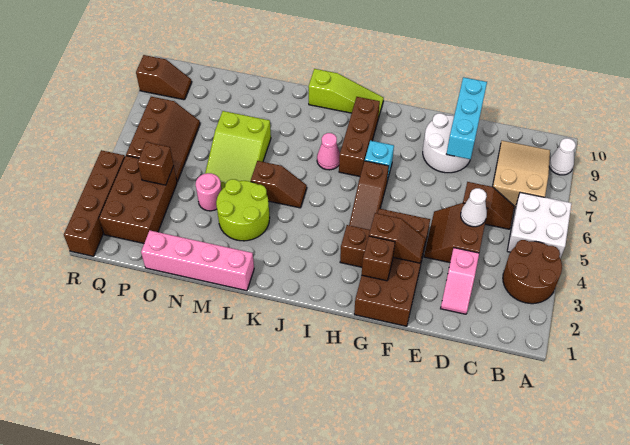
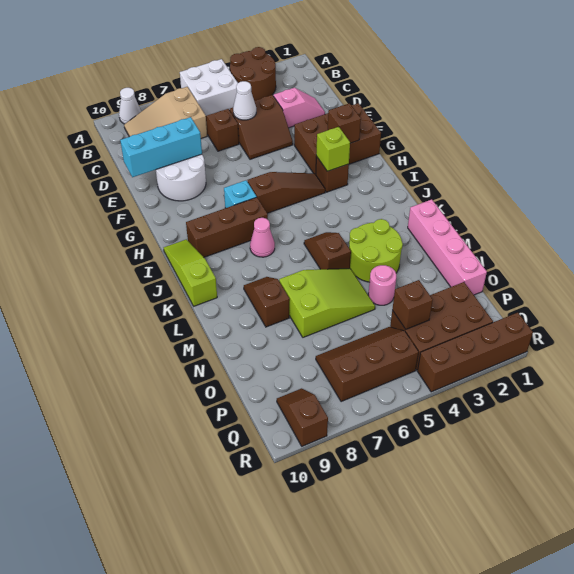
brown 2x4 brick [354,209,430,326] -> brown 2x3 brick [294,103,381,174]
brown 1x2 slope [369,213,426,263] -> brown 1x2 slope moved to [244,277,290,327]
none -> lime 1x1 brick [316,127,350,171]

